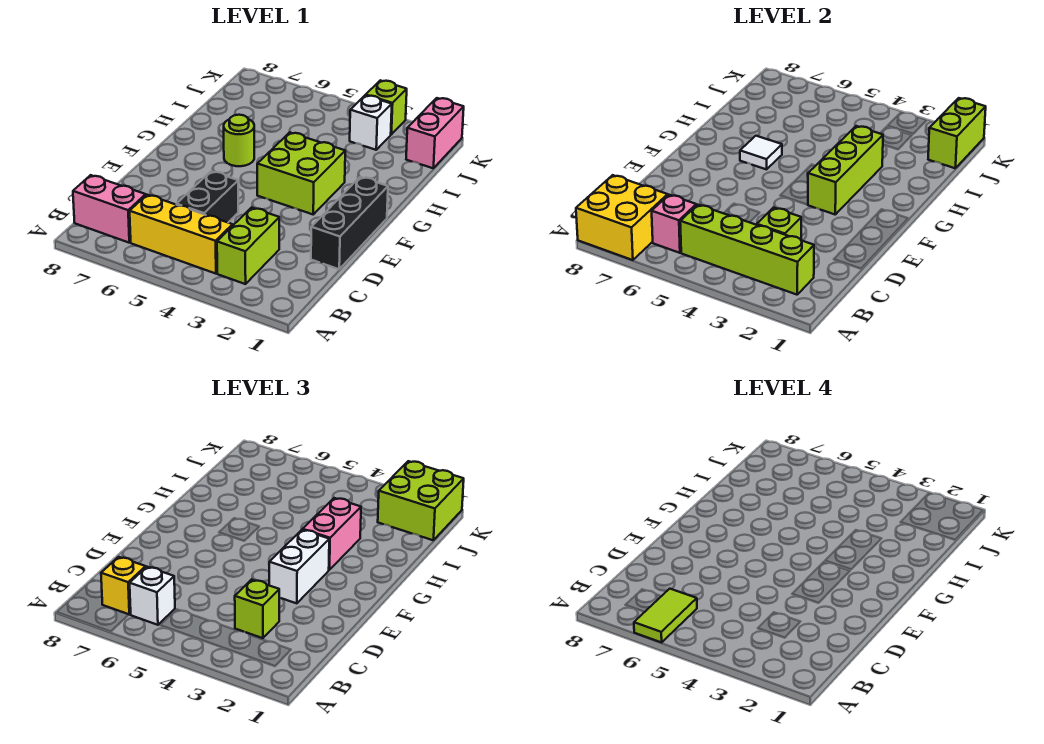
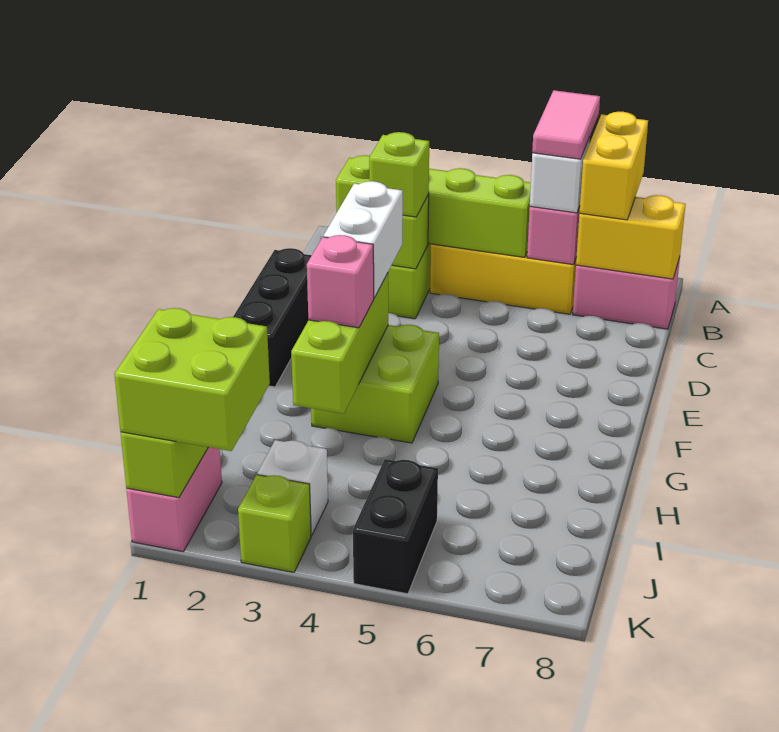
lime 1x2 tile [634,589,697,642] -> pink 1x2 tile [532,90,600,159]
yellow 2x2 brick [576,175,668,260] -> yellow 1x2 brick [576,195,685,279]
yellow 1x1 brick [101,557,146,614] -> yellow 1x2 brick [580,112,648,220]
black 1x2 brick [177,171,238,222] -> black 1x2 brick moved to [353,459,438,594]
pink 1x2 brick [303,498,361,570] -> pink 1x1 brick [307,235,374,328]
lime 1x1 round brick [224,115,254,166] -> none
white 1x1 tile [740,136,782,169] -> none

